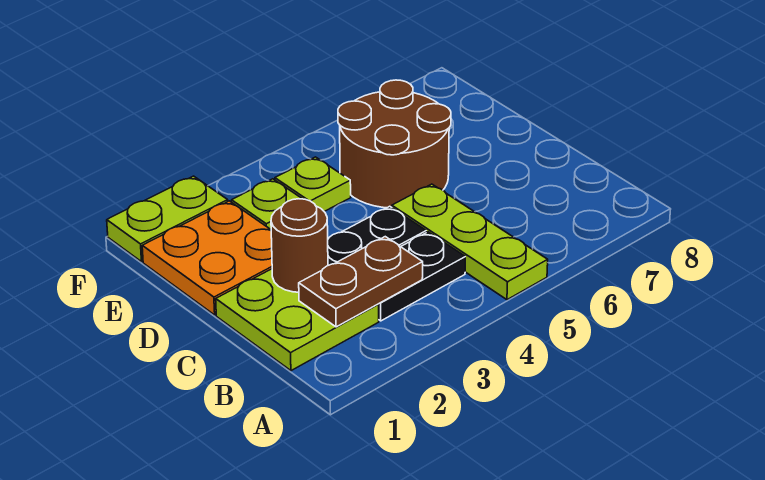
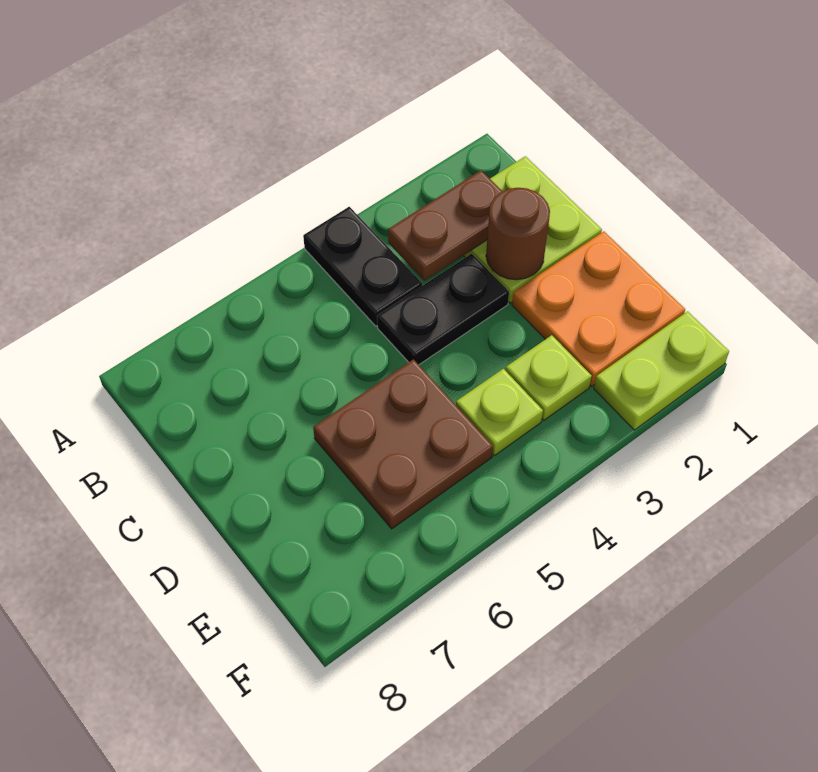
lime 1x3 plate [392,184,548,300] -> none
black 1x2 plate [378,232,465,321] -> black 1x2 plate turned to [303,207,422,326]
brown 2x2 round brick [338,80,451,208] -> brown 2x2 plate [313,359,493,529]

